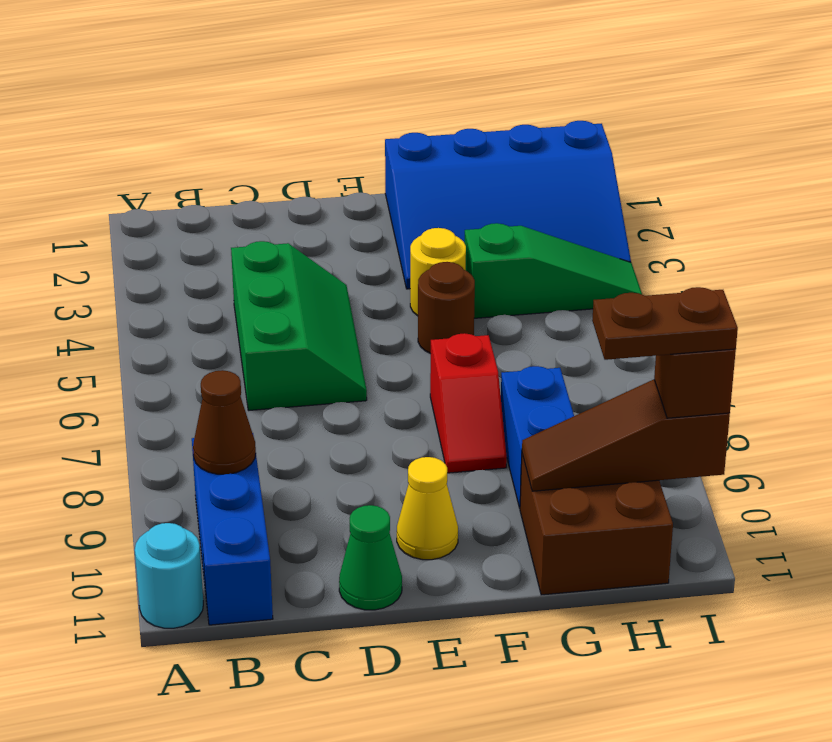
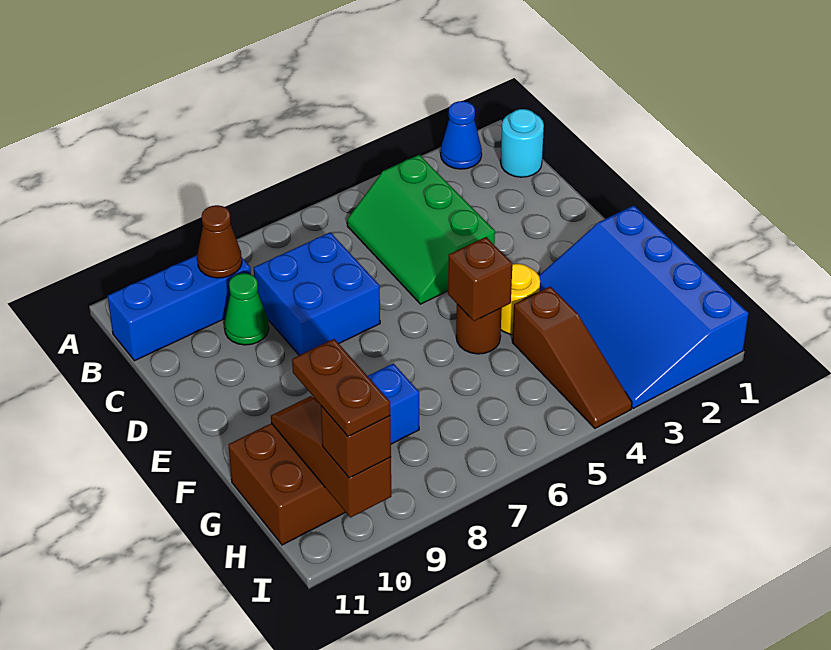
none -> blue 1x1 cone [441,101,482,169]
cyan 1x1 round brick [135,523,203,628] -> cyan 1x1 round brick moved to [501,109,544,177]
green 2x3 slope [231,241,367,410] -> green 2x3 slope turned to [347,155,495,304]
none -> blue 2x2 brick [254,232,380,355]
green 1x1 cone [339,505,402,610] -> green 1x1 cone moved to [224,273,269,345]
yellow 1x1 cone [397,457,458,560] -> none
none -> brown 1x1 brick [448,237,512,321]
red 1x2 slope [430,333,507,473] -> none
green 1x3 slope [464,223,642,318] -> brown 1x3 slope [512,286,632,428]

